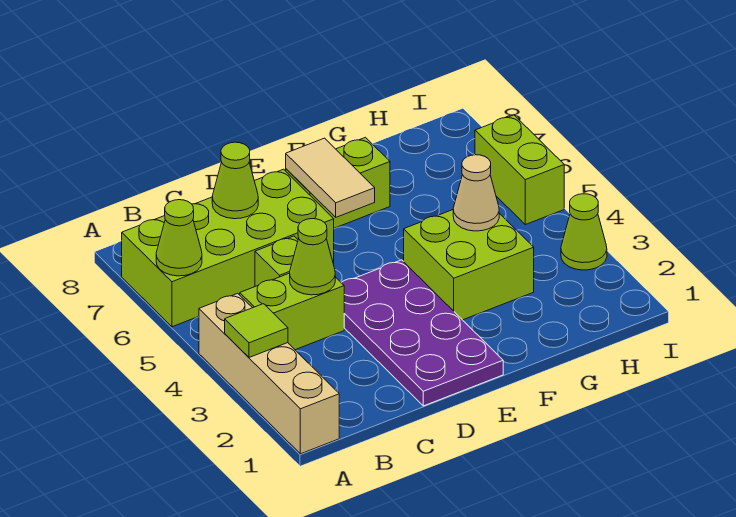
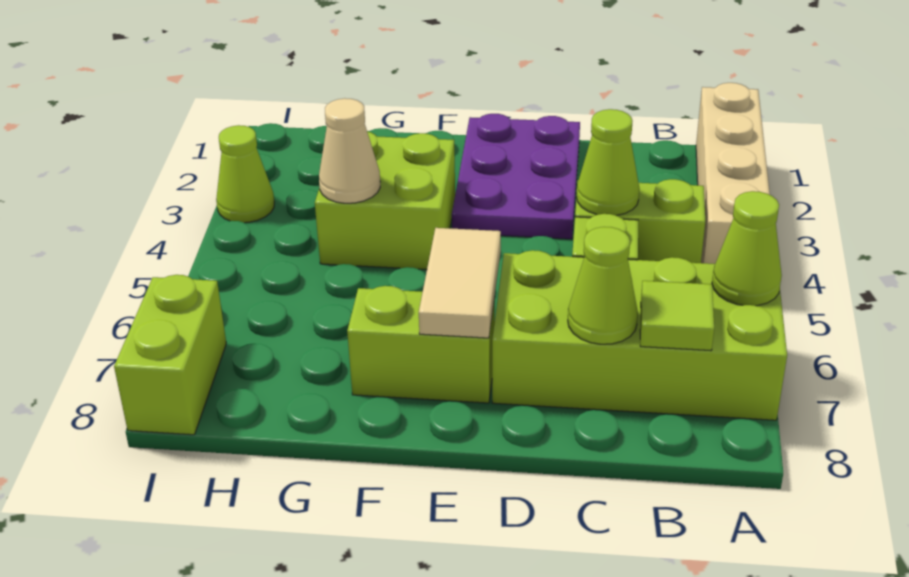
lime 1x1 tile [225,304,288,357] -> lime 1x1 tile moved to [640,281,714,351]
purple 2x4 plate [342,260,503,406] -> purple 2x3 plate [452,114,580,239]
lime 1x2 brick [475,115,564,225] -> lime 1x2 brick moved to [114,275,226,435]

